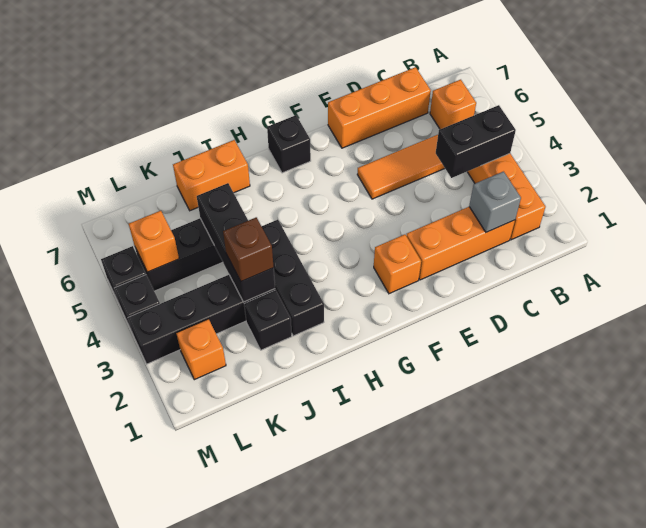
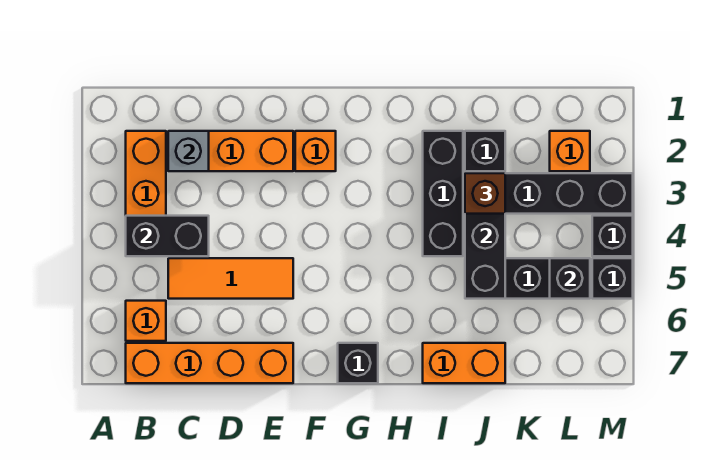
orange 1x3 brick [328,67,431,148] -> orange 1x4 brick [126,343,293,383]
orange 1x1 brick [129,211,179,272] -> black 1x1 brick [550,258,590,299]

